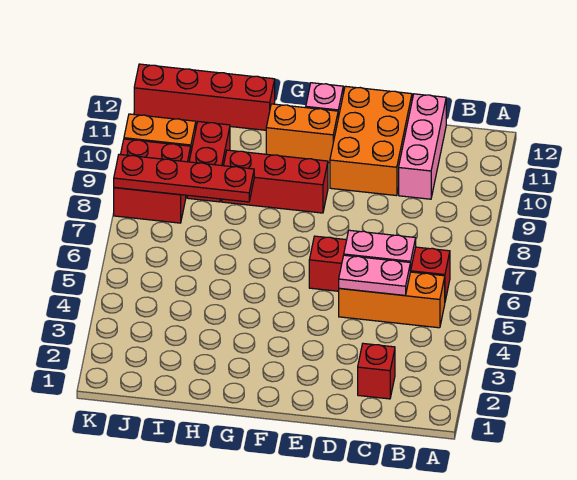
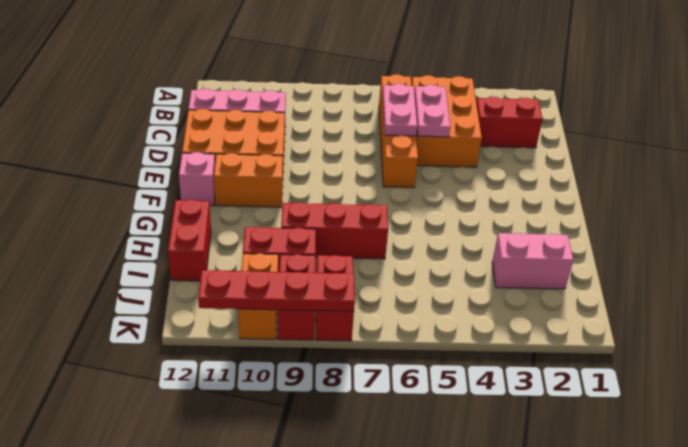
orange 1x3 brick [339,272,445,328] -> orange 2x3 brick [412,75,482,167]
red 1x4 brick [309,236,450,301] -> orange 1x4 brick [379,74,418,188]
red 1x1 brick [358,343,395,399] -> red 1x2 brick [476,97,543,148]
red 1x3 brick [222,150,328,213] -> red 1x3 brick turned to [281,202,388,259]
orange 1x2 brick [266,104,338,163] -> orange 1x2 brick turned to [214,153,283,207]
red 1x4 plate [114,154,254,202] -> red 1x4 plate turned to [198,270,355,311]
red 1x4 brick [134,64,275,130] -> red 1x2 brick [168,200,211,281]
none -> pink 1x2 brick [492,233,573,289]

